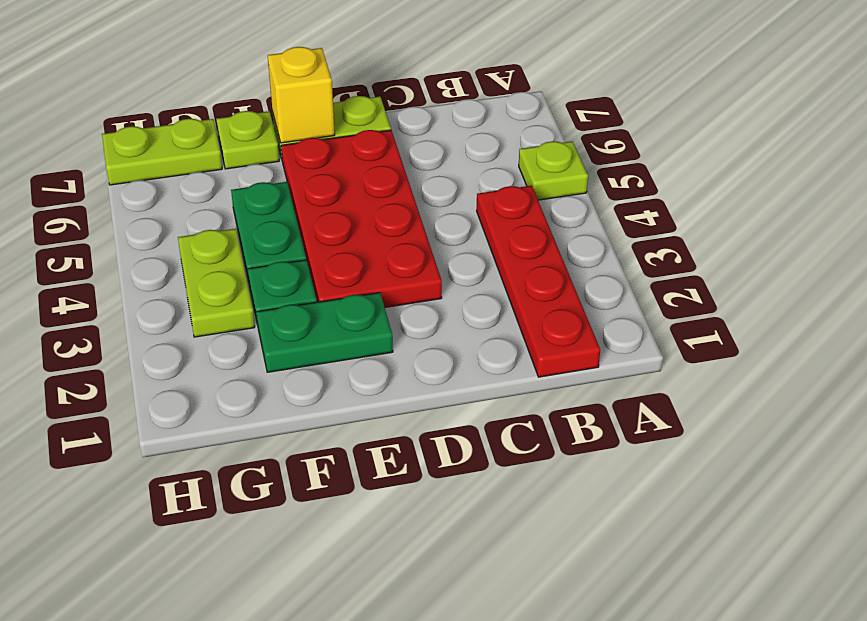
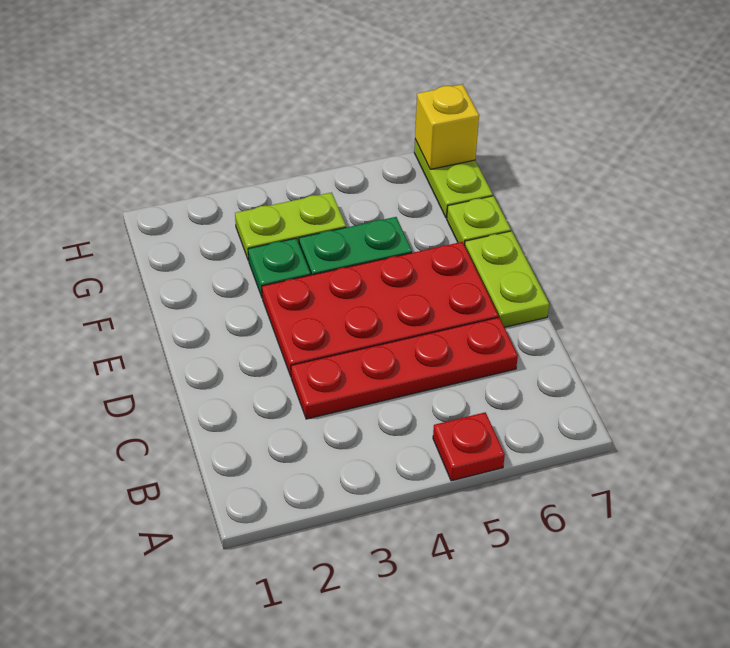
lime 1x1 plate [519,141,588,200] -> red 1x1 plate [433,412,505,481]
red 1x4 plate [477,186,600,377] -> red 1x4 plate moved to [291,317,518,419]
green 1x2 plate [256,293,393,372] -> none
yellow 1x1 brick [268,47,335,143] -> yellow 1x1 brick moved to [415,84,479,169]

